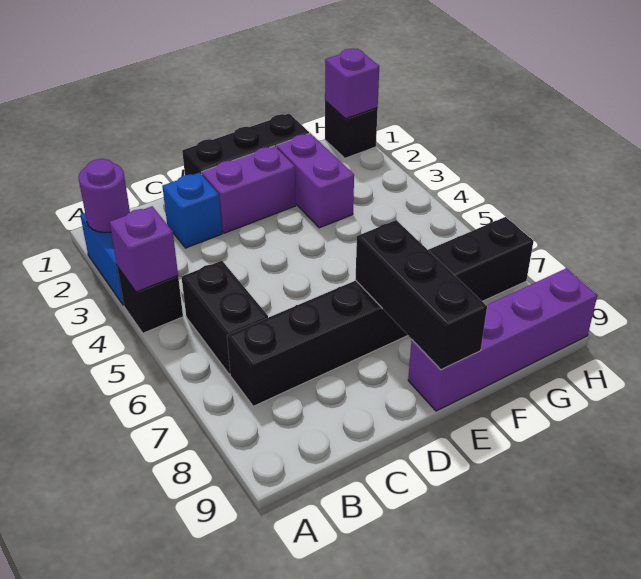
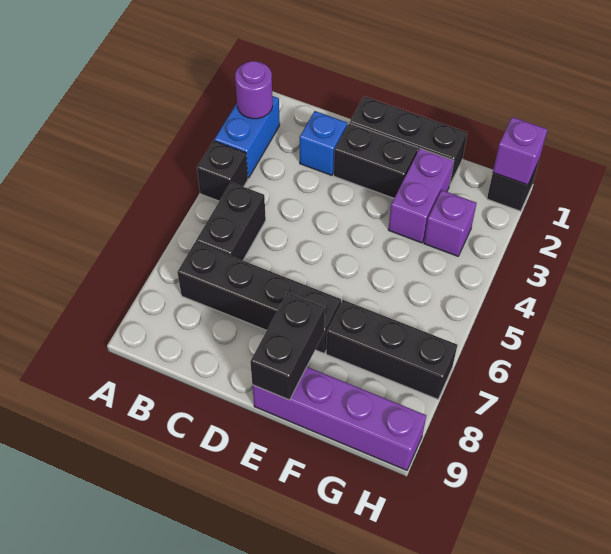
purple 1x1 brick [110,206,178,292] -> purple 1x1 brick moved to [424,190,477,256]
purple 1x2 brick [202,146,296,233] -> black 1x2 brick [334,123,418,198]
black 1x3 brick [355,220,487,370] -> black 1x2 brick [250,293,325,400]

